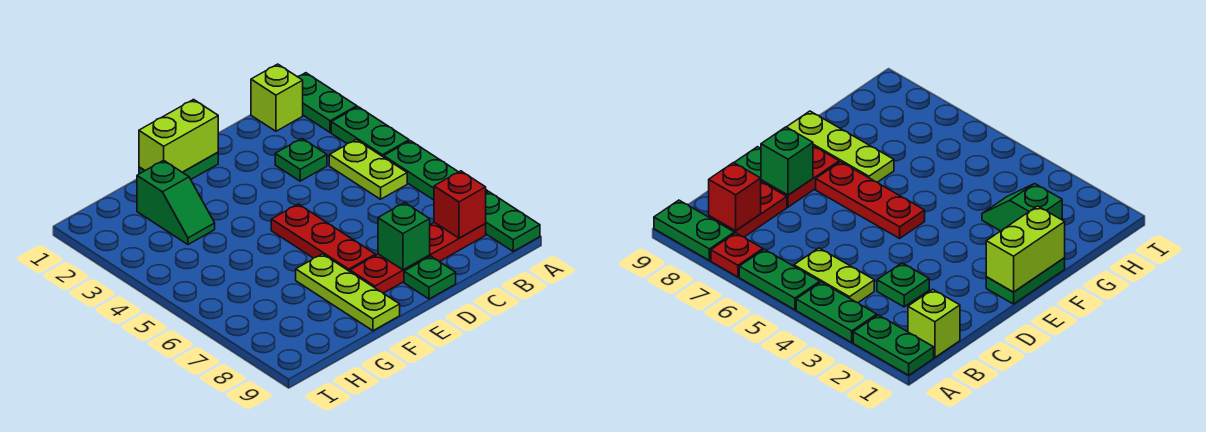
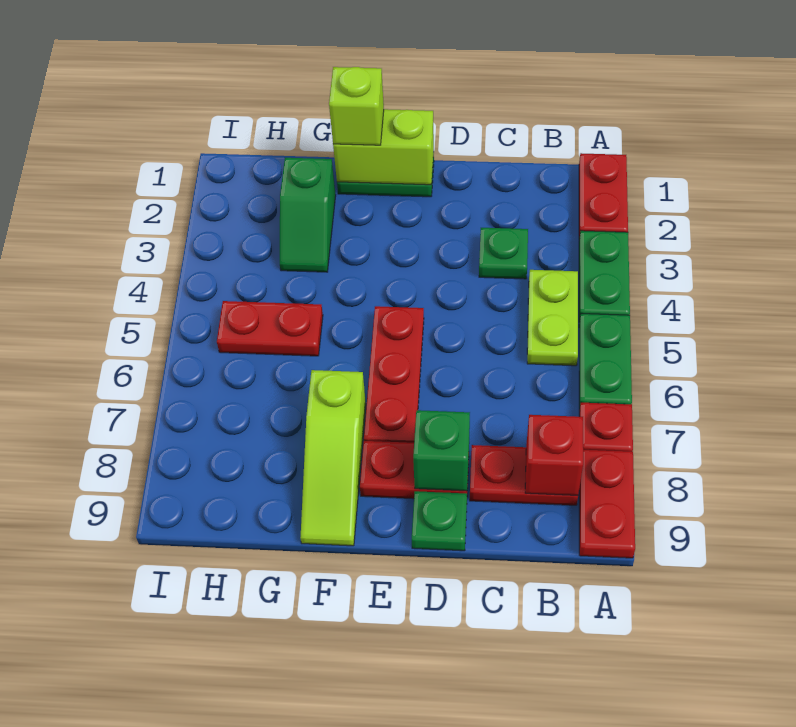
green 1x2 plate [298,73,357,132] -> red 1x2 plate [579,153,628,238]
green 1x2 plate [485,192,540,251] -> red 1x2 plate [579,450,635,558]
lime 1x1 brick [251,64,303,131] -> lime 1x1 brick moved to [329,67,384,145]
lime 1x3 plate [296,254,400,331] -> lime 1x3 slope [300,370,366,546]
none -> red 1x2 plate [217,301,323,356]

